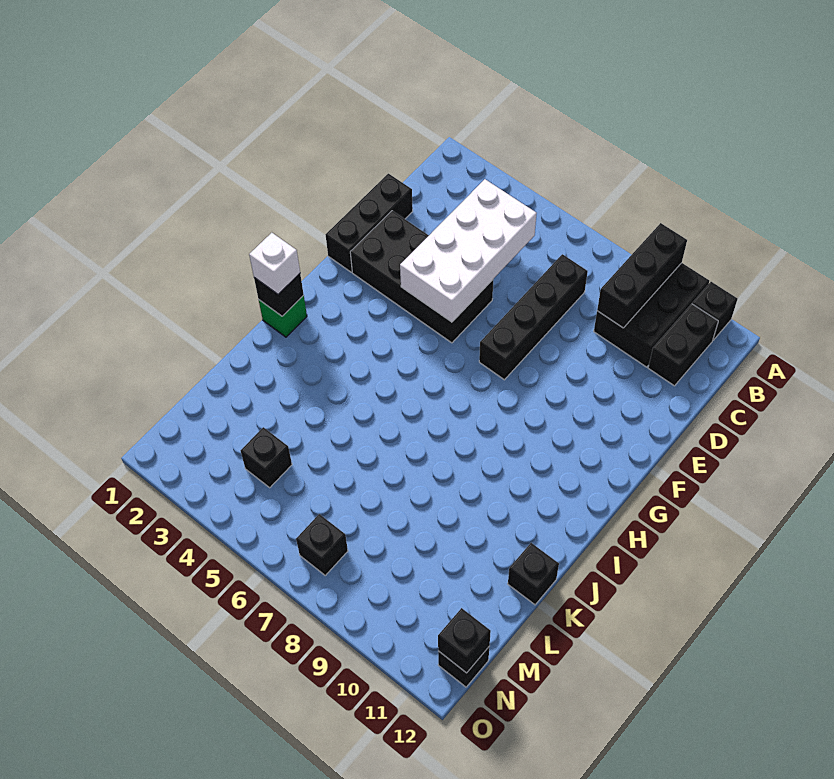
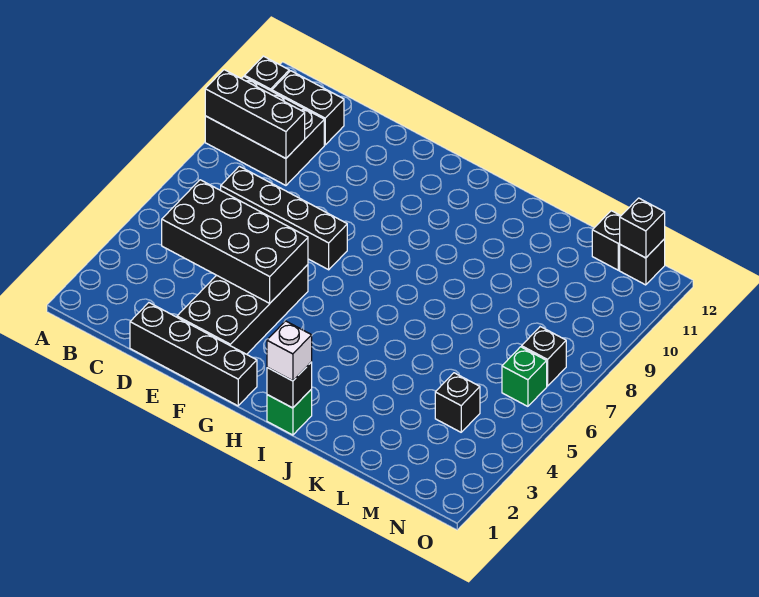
white 2x4 brick [400,179,537,322] -> black 2x4 brick [162,180,308,303]
black 1x3 brick [326,174,413,272] -> black 1x4 brick [130,303,257,406]
black 1x1 brick [508,543,559,605] -> black 1x1 brick moved to [592,211,621,270]
none -> green 1x1 brick [502,347,547,406]

